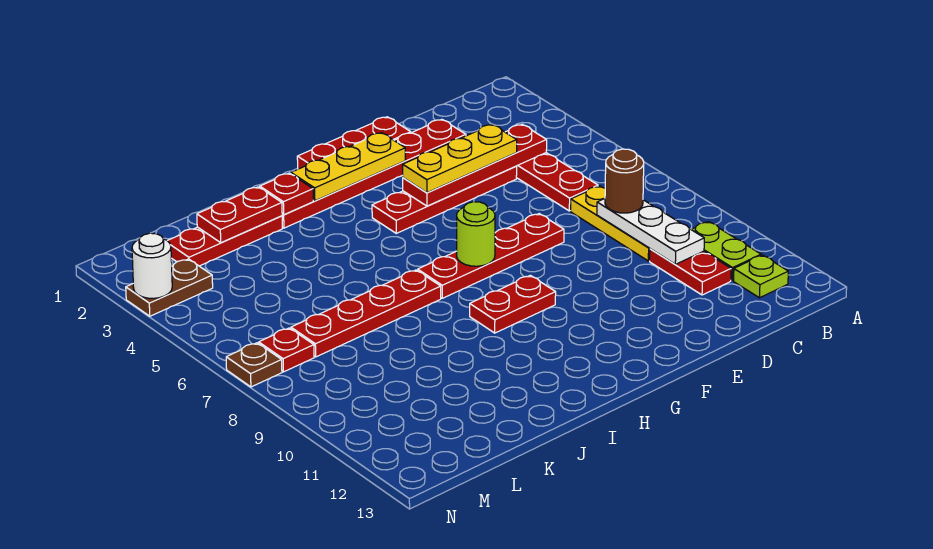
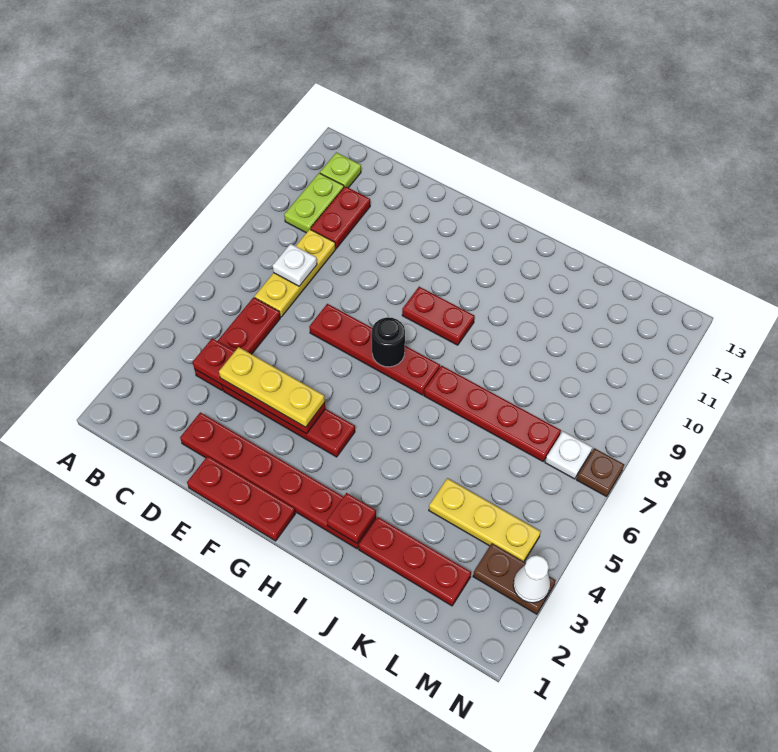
white 1x3 plate [597,198,704,264] -> white 1x1 plate [273,244,317,286]
brown 1x1 round brick [605,149,644,213] -> none
yellow 1x3 plate [291,133,406,201] -> yellow 1x3 plate moved to [429,478,541,562]
lime 1x1 round brick [457,202,495,266] -> black 1x1 round brick [372,317,405,367]
red 1x2 plate [197,187,282,243] -> none
red 1x1 plate [259,328,314,372] -> white 1x1 plate [545,431,592,479]
white 1x1 round brick [132,233,172,298] -> white 1x1 cone [513,555,550,603]

